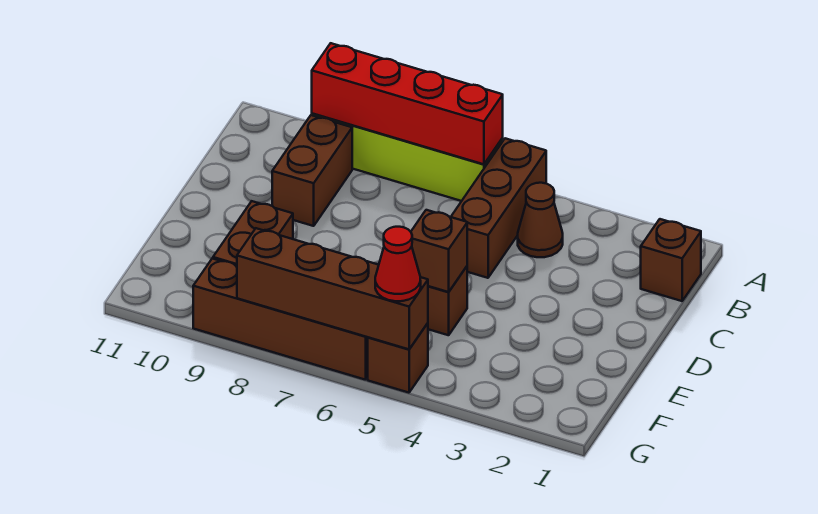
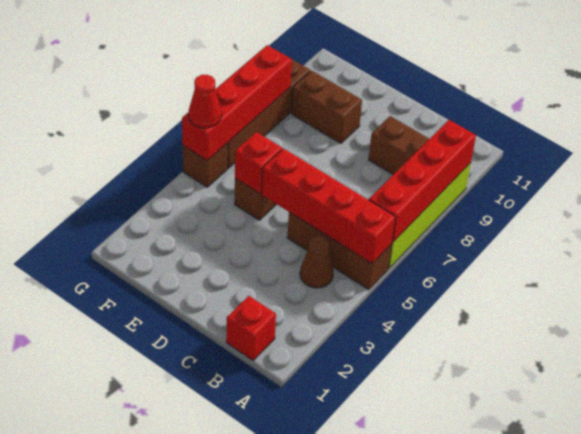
none -> red 1x4 brick [262,149,396,264]
brown 1x1 brick [641,219,701,301] -> red 1x1 brick [226,296,276,361]
brown 1x1 brick [411,210,467,292] -> red 1x1 brick [235,132,282,194]
brown 1x4 brick [237,228,428,349] -> red 1x4 brick [182,45,292,161]

